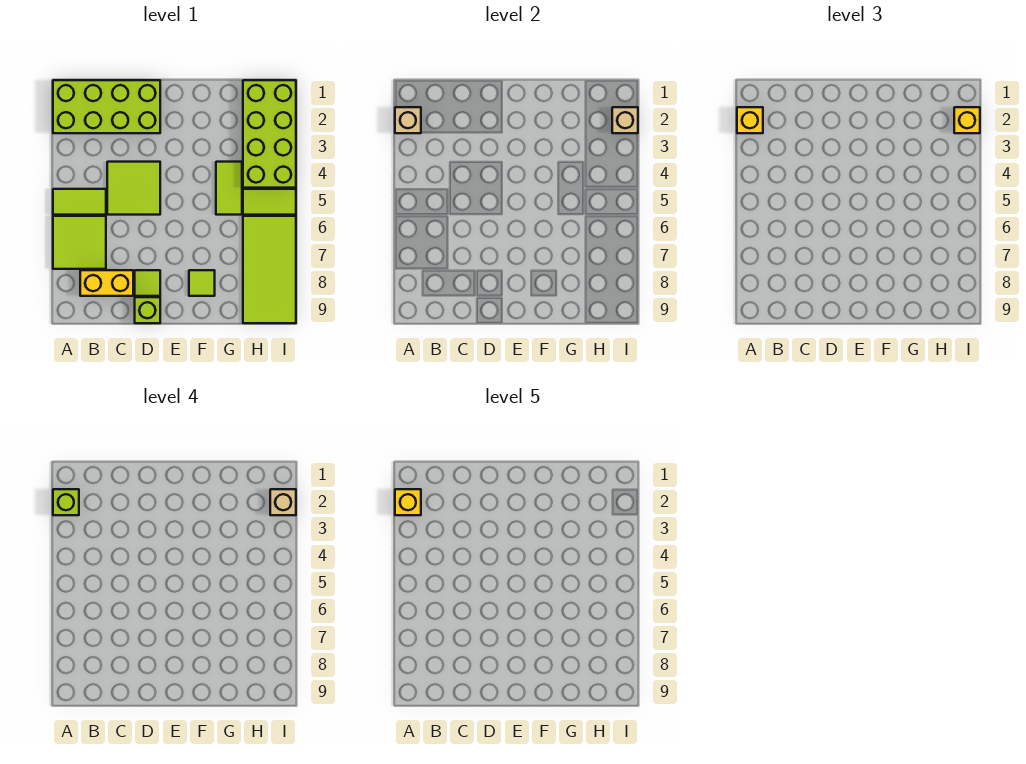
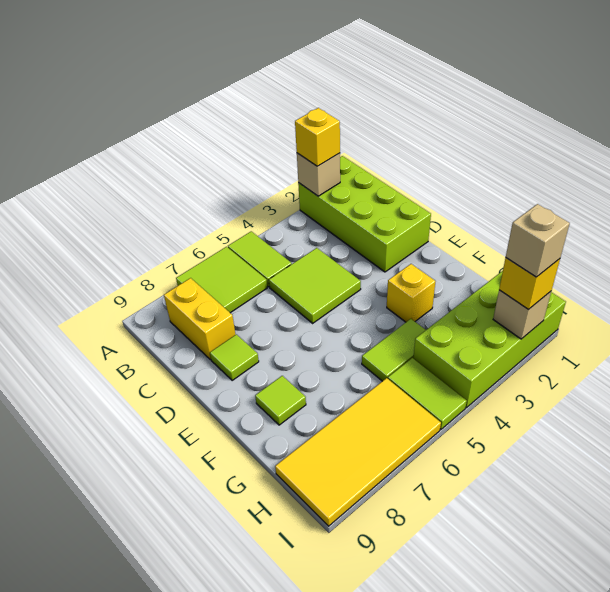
lime 1x1 brick [53,489,79,515] -> none
yellow 1x1 brick [395,489,421,515] -> yellow 1x1 brick moved to [387,264,436,322]
lime 1x1 brick [135,297,160,323] -> none
lime 2x4 tile [243,216,296,323] -> yellow 2x4 tile [275,378,441,526]

